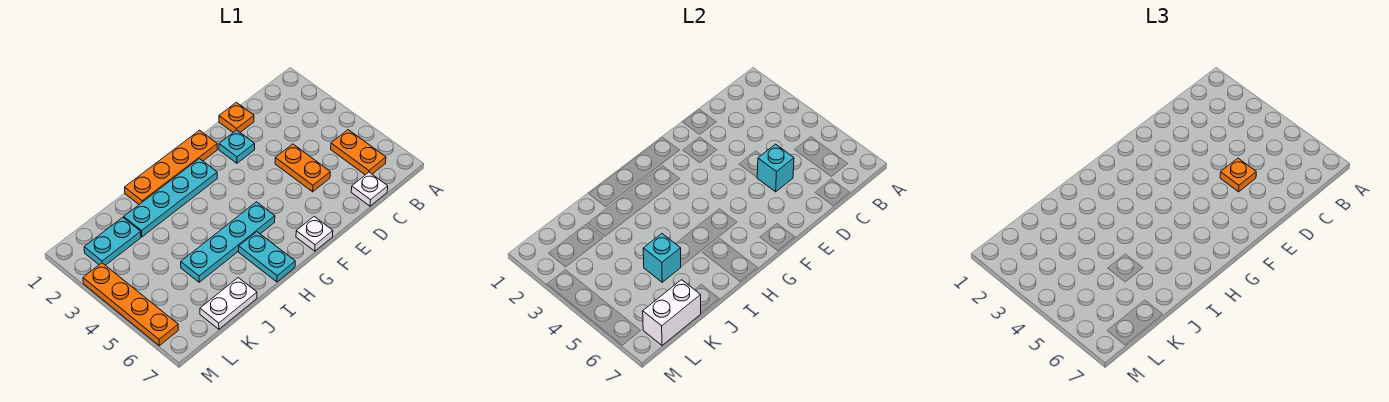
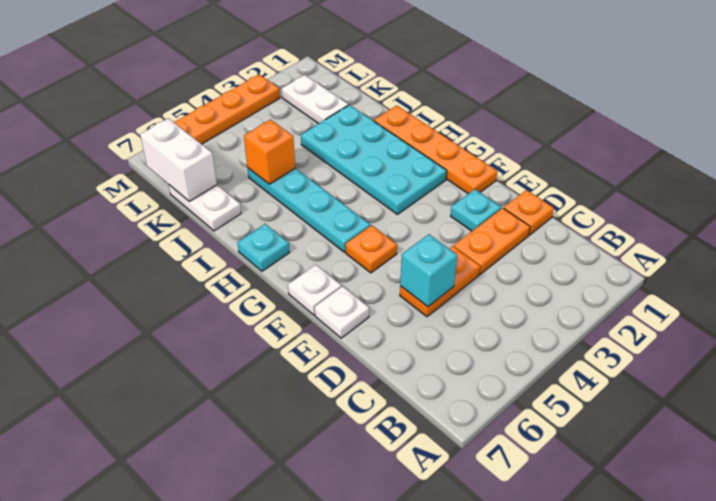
orange 1x2 plate [331,130,386,175] -> orange 1x2 plate moved to [454,208,530,274]
white 1x1 plate [351,172,388,206] -> white 1x1 plate moved to [315,286,369,338]
orange 1x1 plate [1220,158,1256,192] -> orange 1x1 plate moved to [346,225,397,273]
cyan 1x4 plate [124,159,217,237] -> cyan 2x4 plate [301,105,447,214]
cyan 1x2 plate [239,232,295,282] -> cyan 1x1 plate [237,224,290,271]
cyan 1x1 brick [643,234,681,282] -> orange 1x1 brick [244,120,295,184]
cyan 1x2 plate [84,217,141,265] -> white 1x2 plate [282,75,348,124]

